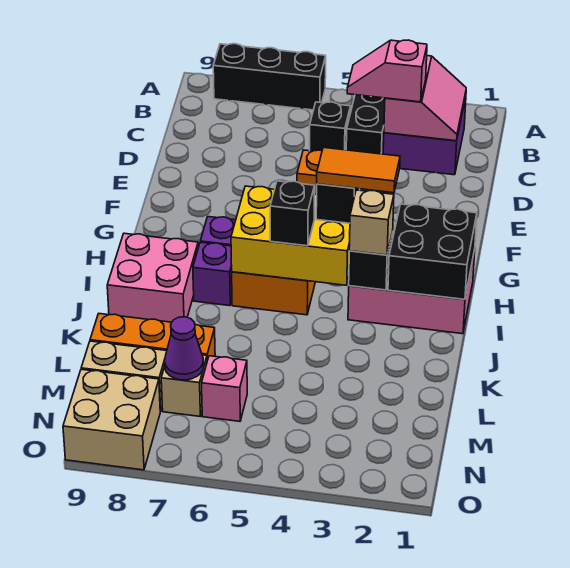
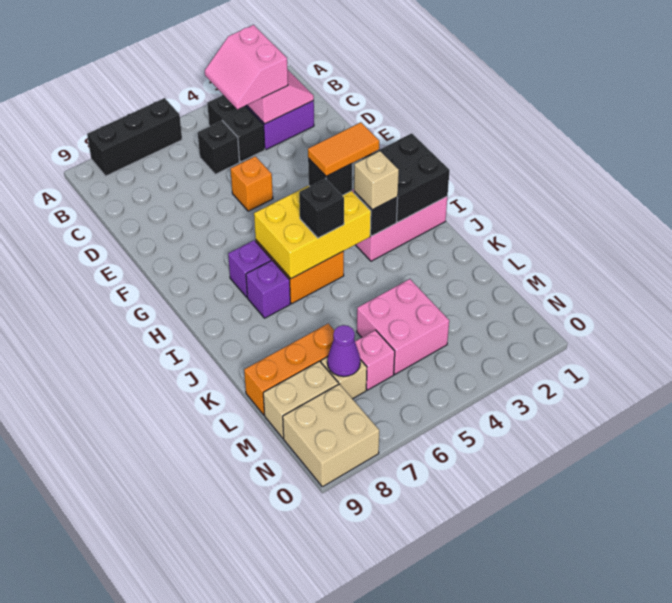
pink 1x2 slope [347,40,427,102] -> pink 2x2 slope [205,25,288,109]
pink 2x2 brick [107,233,198,322] -> pink 2x2 brick moved to [357,279,449,374]

